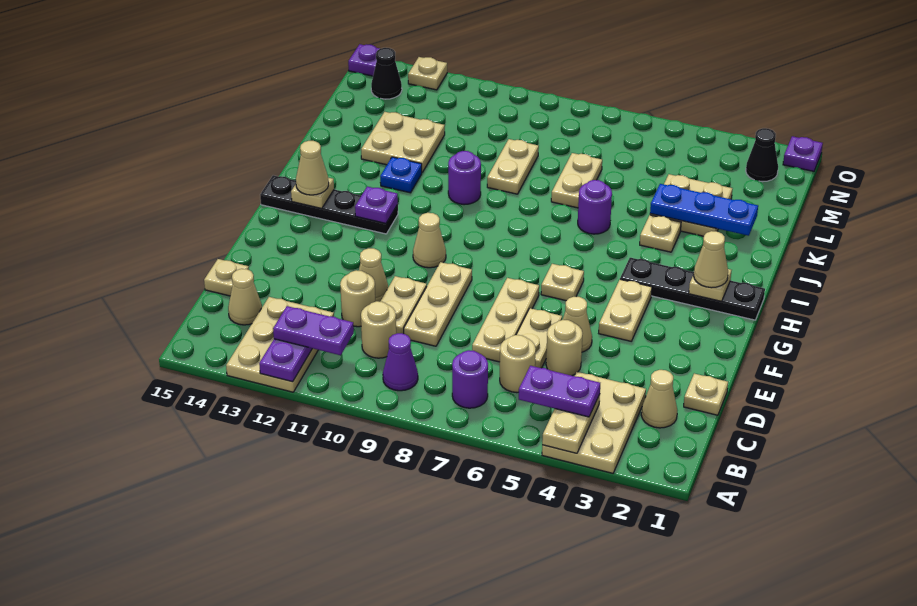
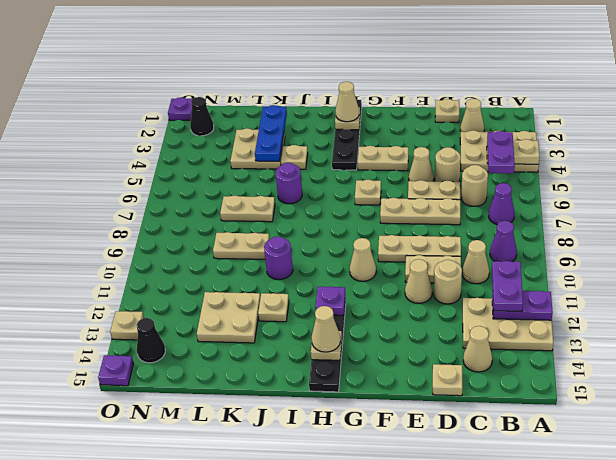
purple 1x1 round brick [452,350,488,408] -> purple 1x1 cone [489,183,515,224]
tan 1x1 round brick [361,301,396,358] -> tan 1x1 cone [462,240,489,284]
blue 1x1 plate [380,157,422,193] -> tan 1x1 plate [258,293,289,322]

